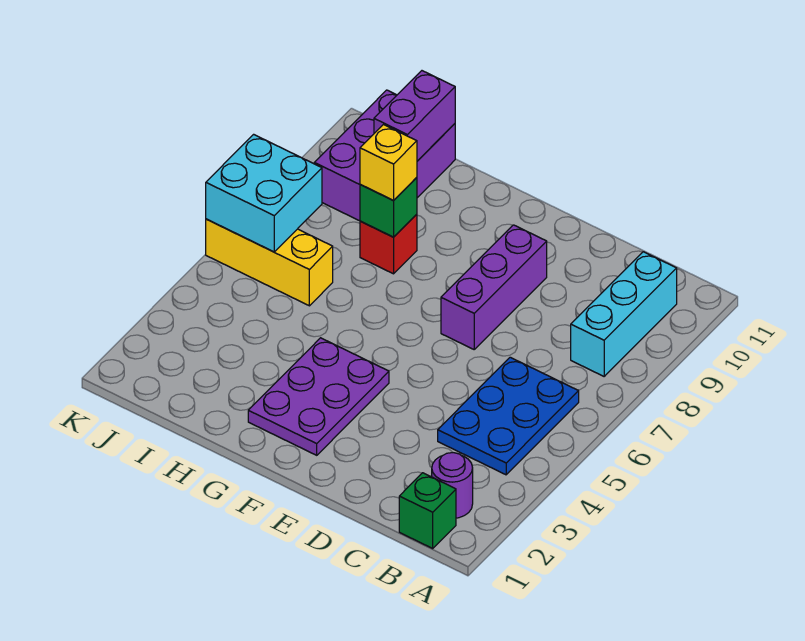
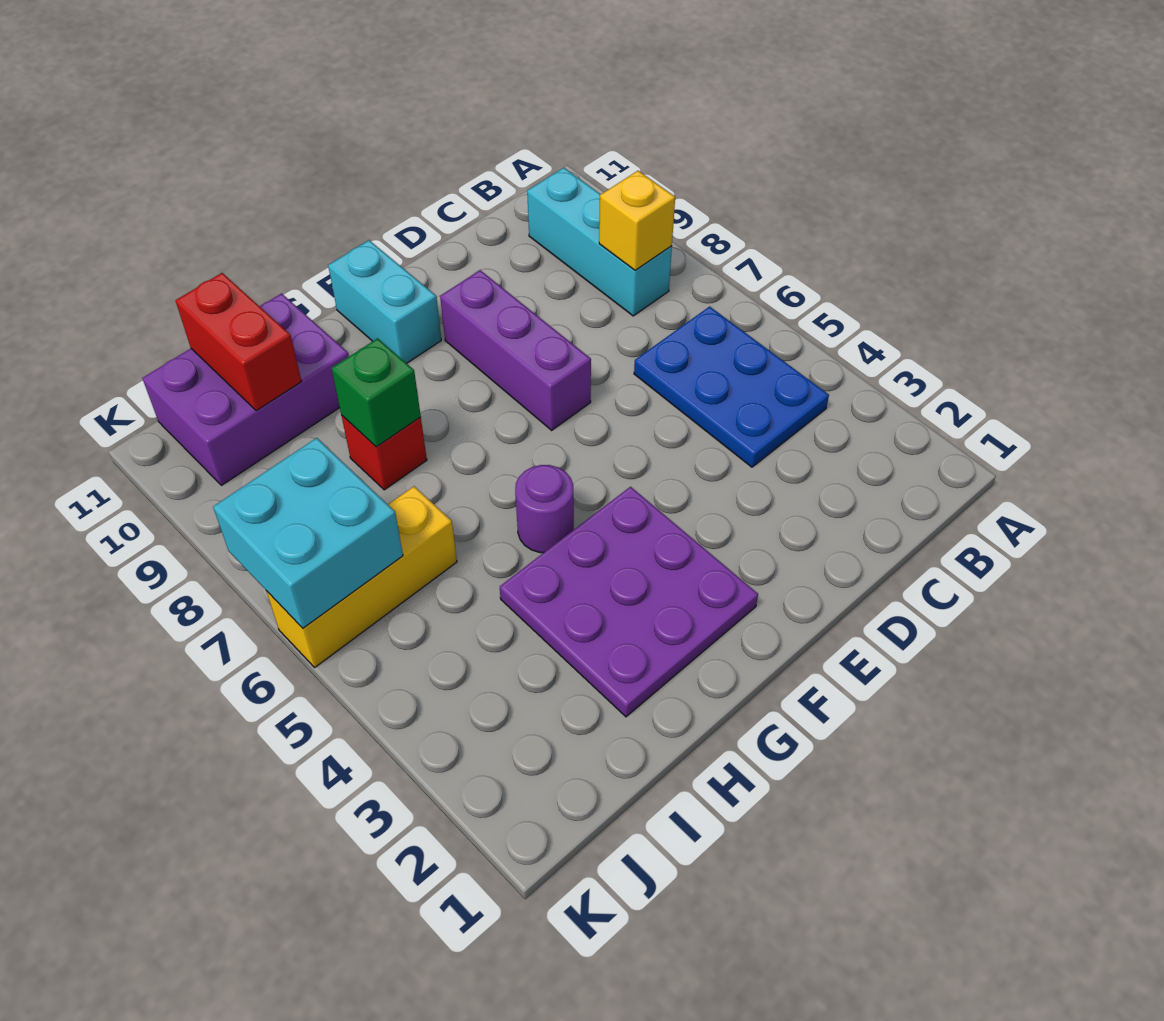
green 1x1 brick [399,473,456,548] -> none
purple 1x1 round brick [432,453,473,518] -> purple 1x1 round brick moved to [515,465,574,553]
purple 2x3 plate [248,338,389,455] -> purple 3x3 plate [500,487,758,717]
none -> cyan 1x2 brick [328,240,441,363]
yellow 1x1 brick [360,125,417,200] -> yellow 1x1 brick moved to [599,171,675,270]
purple 2x3 brick [314,90,455,221] -> purple 2x3 brick turned to [142,294,349,485]
purple 1x2 brick [374,71,455,161] -> red 1x2 brick [176,273,302,411]

